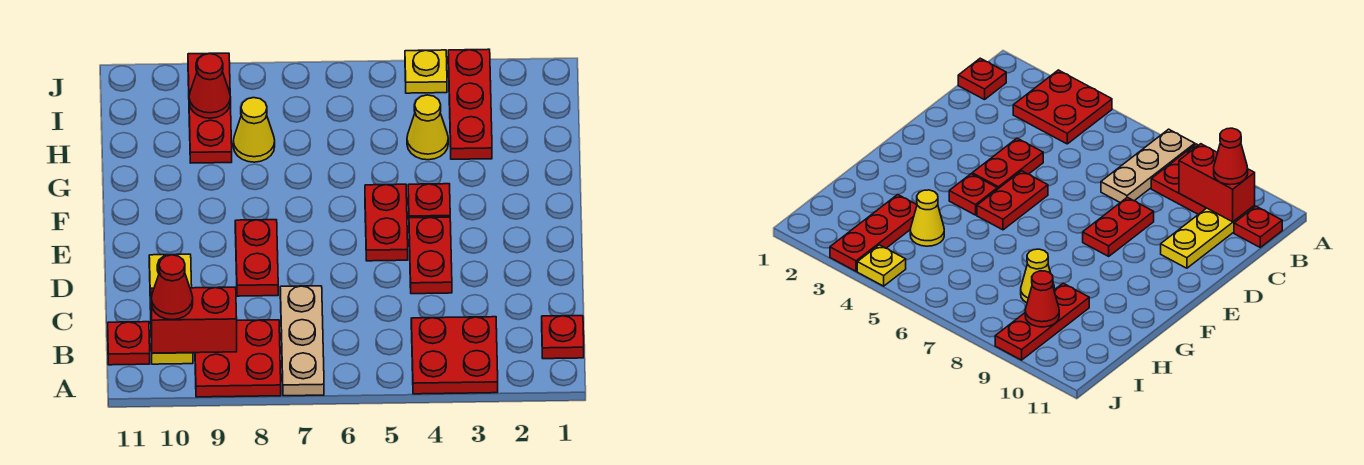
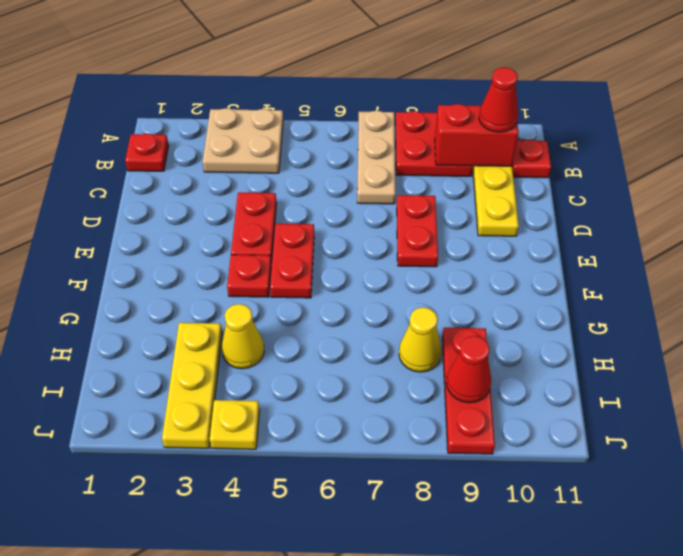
red 2x2 plate [411,317,498,394] -> tan 2x2 plate [203,108,283,173]
red 1x3 plate [448,49,492,159] -> yellow 1x3 plate [162,323,222,448]

